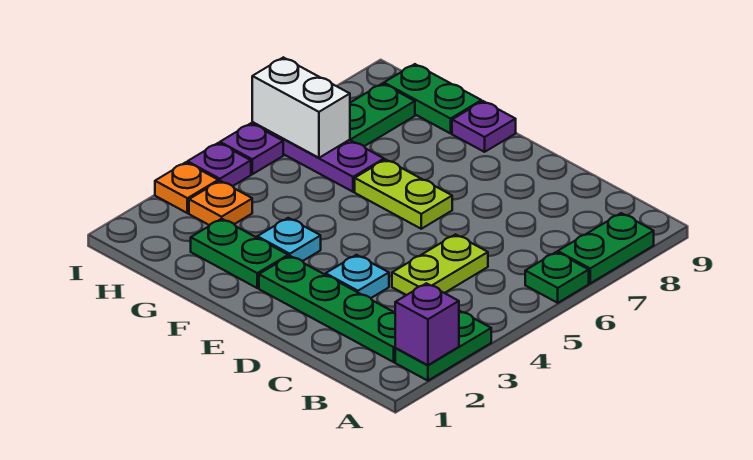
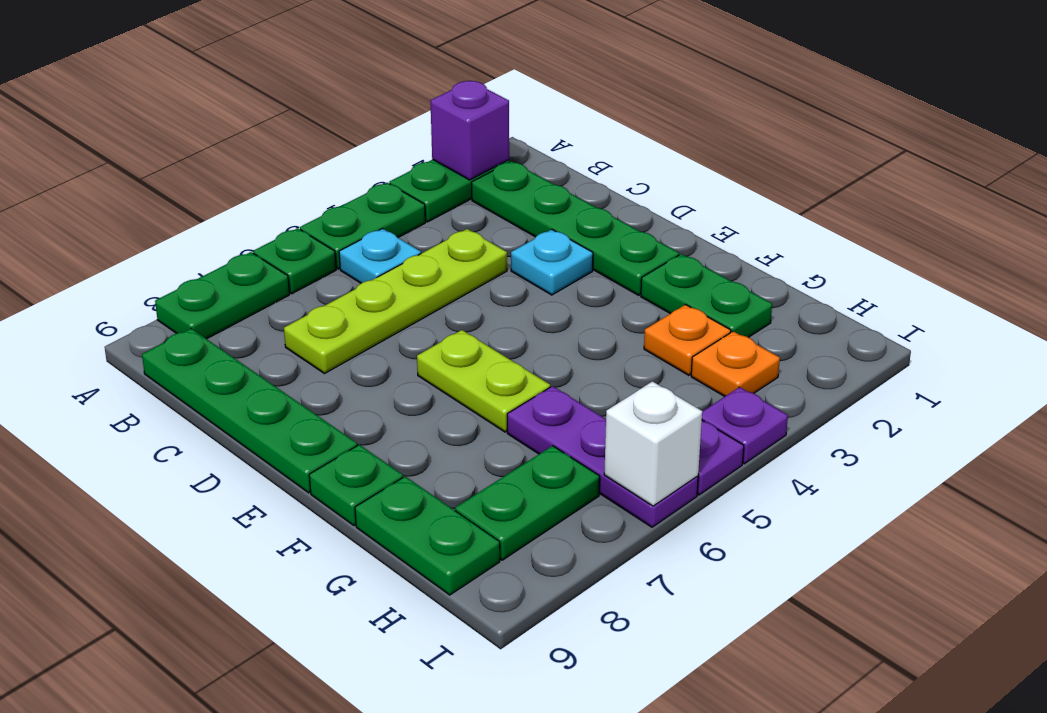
none -> green 1x2 plate [300,183,425,269]
none -> green 1x4 plate [142,329,357,493]
lime 1x2 plate [392,235,488,295] -> lime 1x4 plate [284,229,507,373]
cyan 1x1 plate [257,218,321,261] -> cyan 1x1 plate moved to [339,229,421,283]
purple 1x1 plate [452,101,516,152] -> green 1x1 plate [309,445,403,526]
white 1x2 brick [252,57,350,158] -> white 1x1 brick [604,381,702,506]
orange 1x1 plate [155,162,218,213] -> orange 1x1 plate moved to [644,305,731,375]

